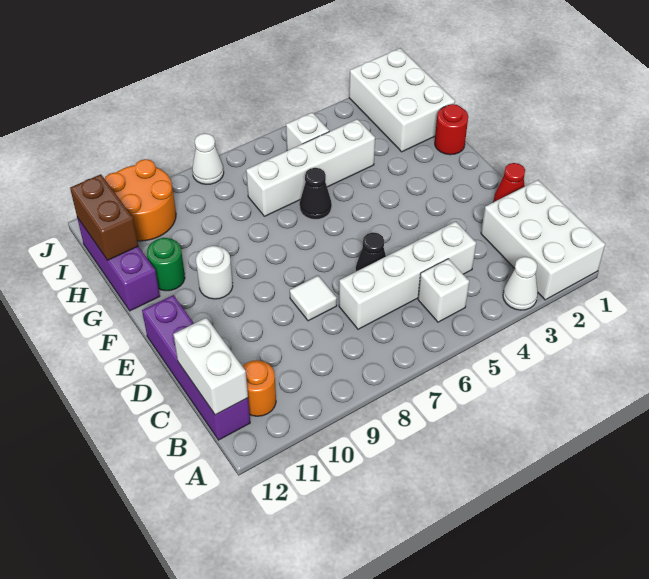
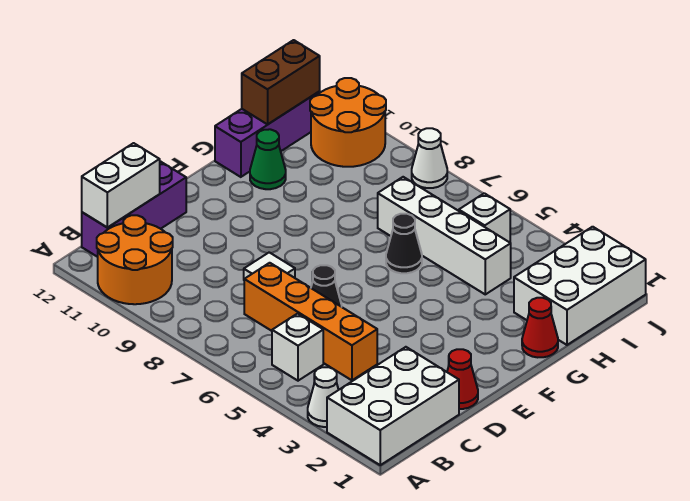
orange 1x1 round brick [242,360,276,416] -> orange 2x2 round brick [97,215,173,304]
purple 1x4 brick [142,295,250,440] -> purple 1x3 brick [82,161,186,257]
white 1x4 brick [339,221,476,329] -> orange 1x4 brick [244,263,377,380]
white 1x1 round brick [196,246,233,299] -> none
red 1x1 round brick [435,104,468,155] -> red 1x1 cone [522,298,558,357]
green 1x1 round brick [147,238,185,291] -> green 1x1 cone [250,129,286,189]

